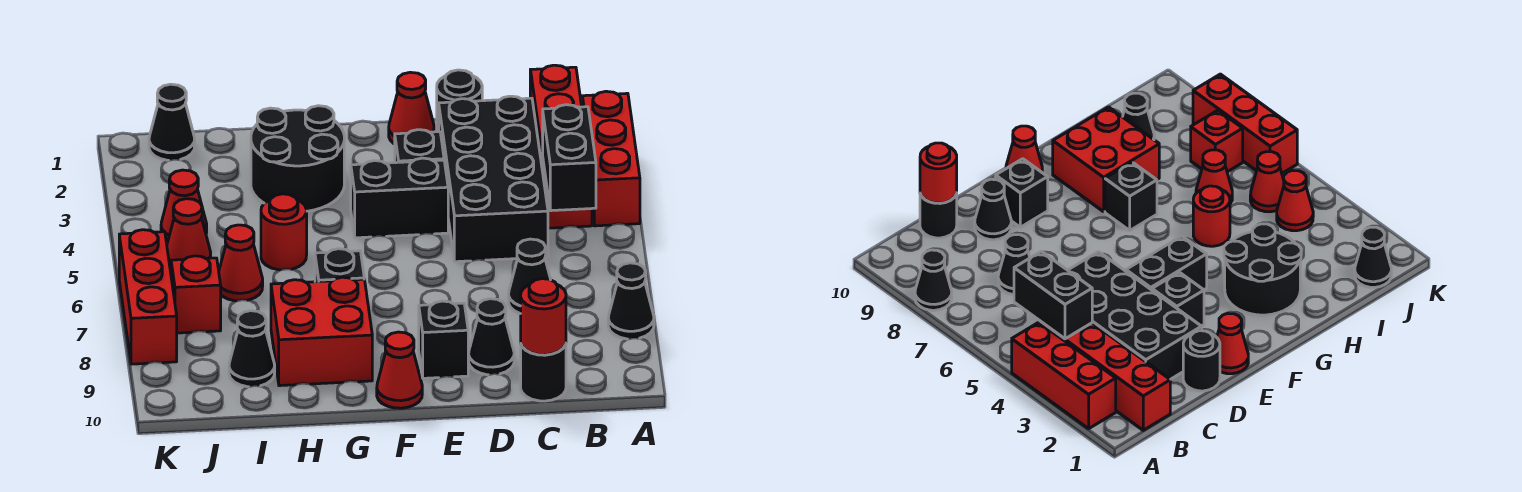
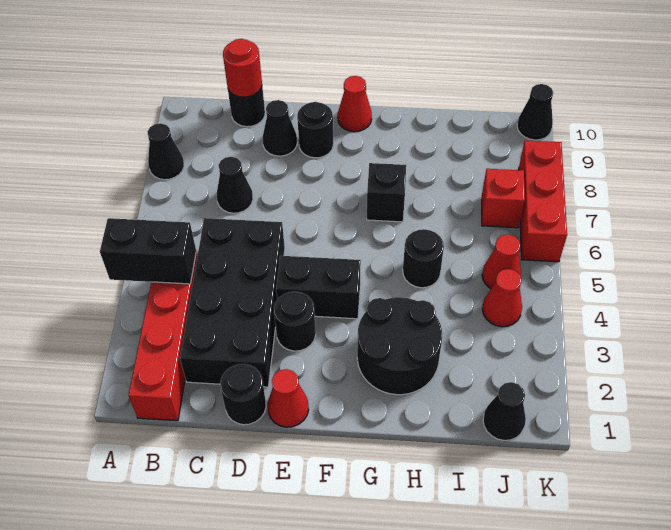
red 1x3 brick [582,91,640,226] -> none
black 1x2 brick [543,105,596,211] -> black 1x2 brick turned to [100,218,197,284]
black 1x1 brick [395,130,444,163] -> black 1x1 round brick [274,292,316,351]
black 1x1 brick [419,301,468,378] -> black 1x1 round brick [297,102,333,158]
red 2x2 brick [271,277,372,386] -> none
red 1x1 round brick [261,194,307,270] -> black 1x1 round brick [403,229,444,288]
red 1x1 cone [219,225,263,301] -> none
black 1x1 cone [229,311,275,387] -> black 1x1 cone moved to [517,84,553,140]

